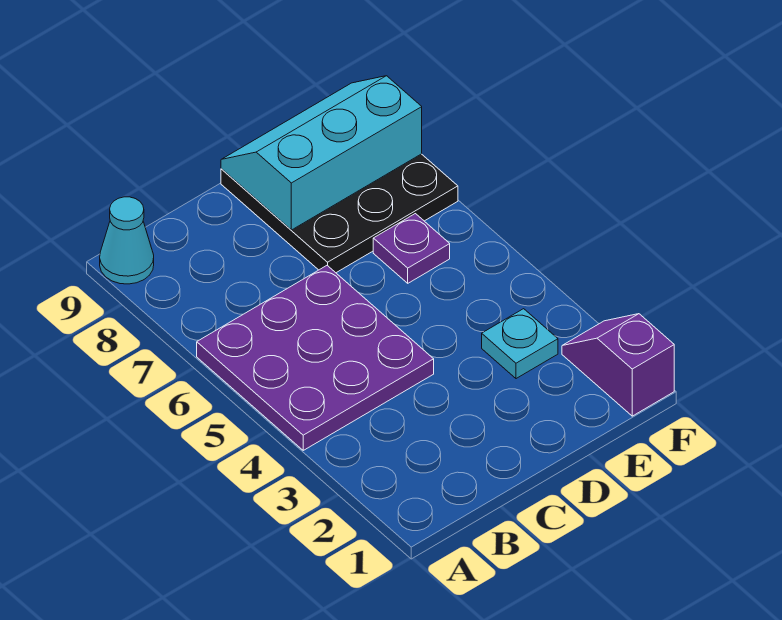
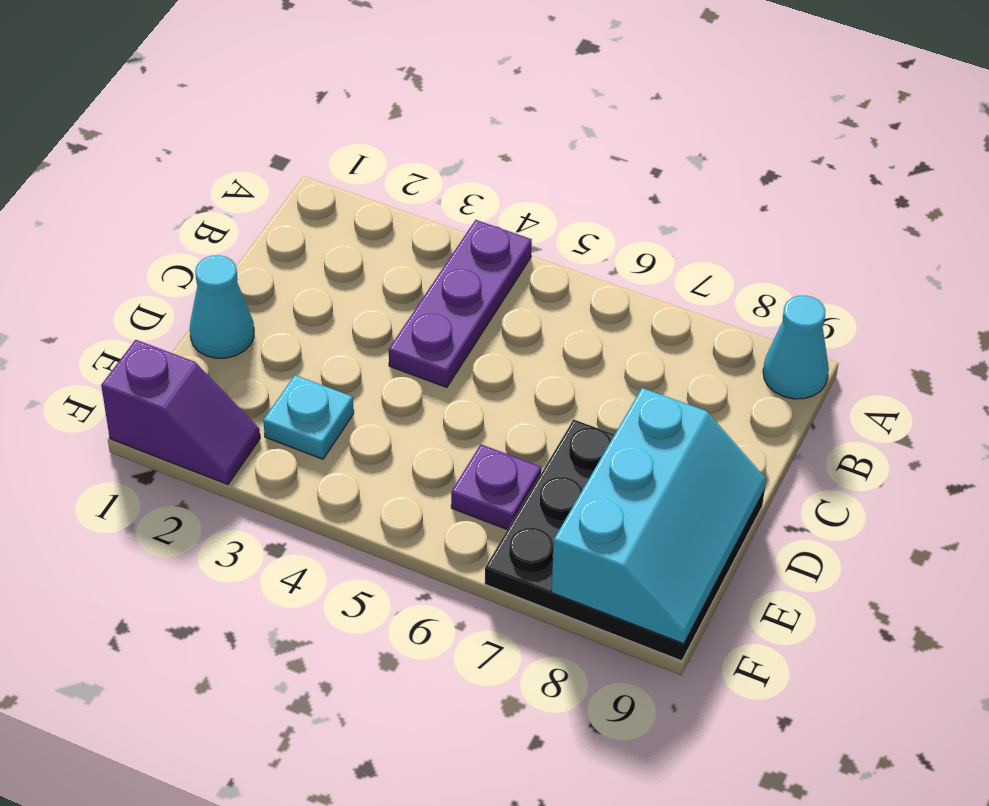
purple 3x3 plate [197,265,434,450] -> purple 1x3 plate [389,220,532,387]
none -> cyan 1x1 cone [190,255,254,358]

